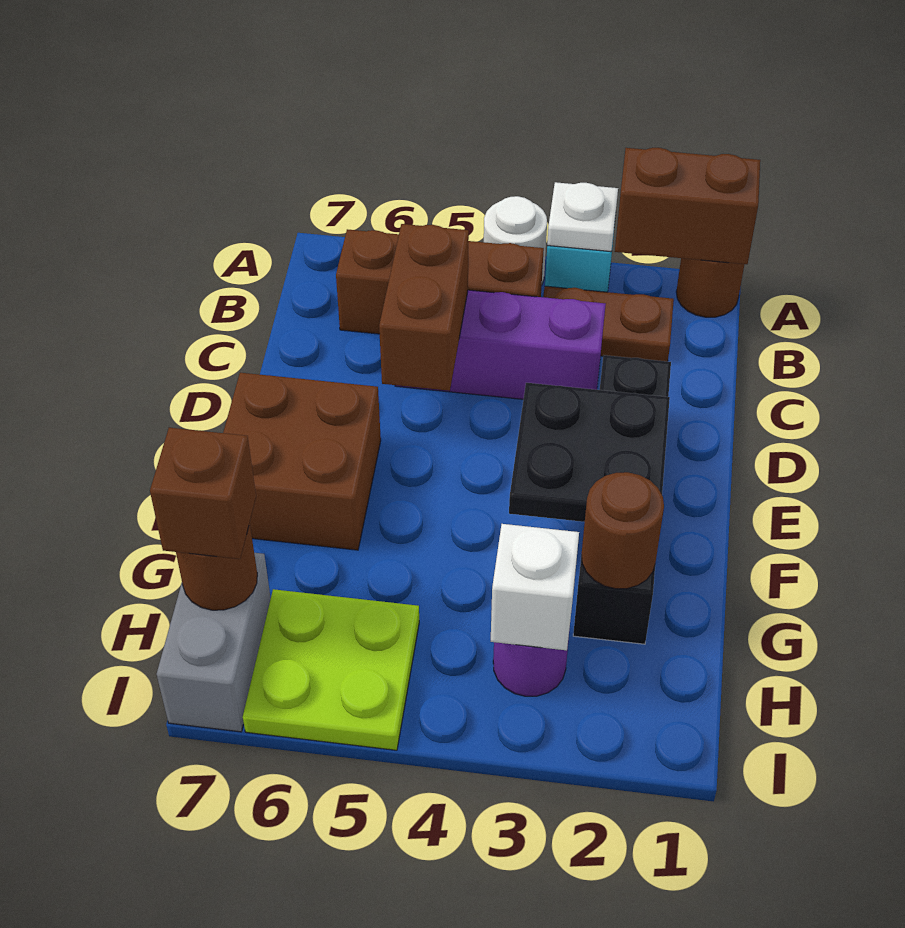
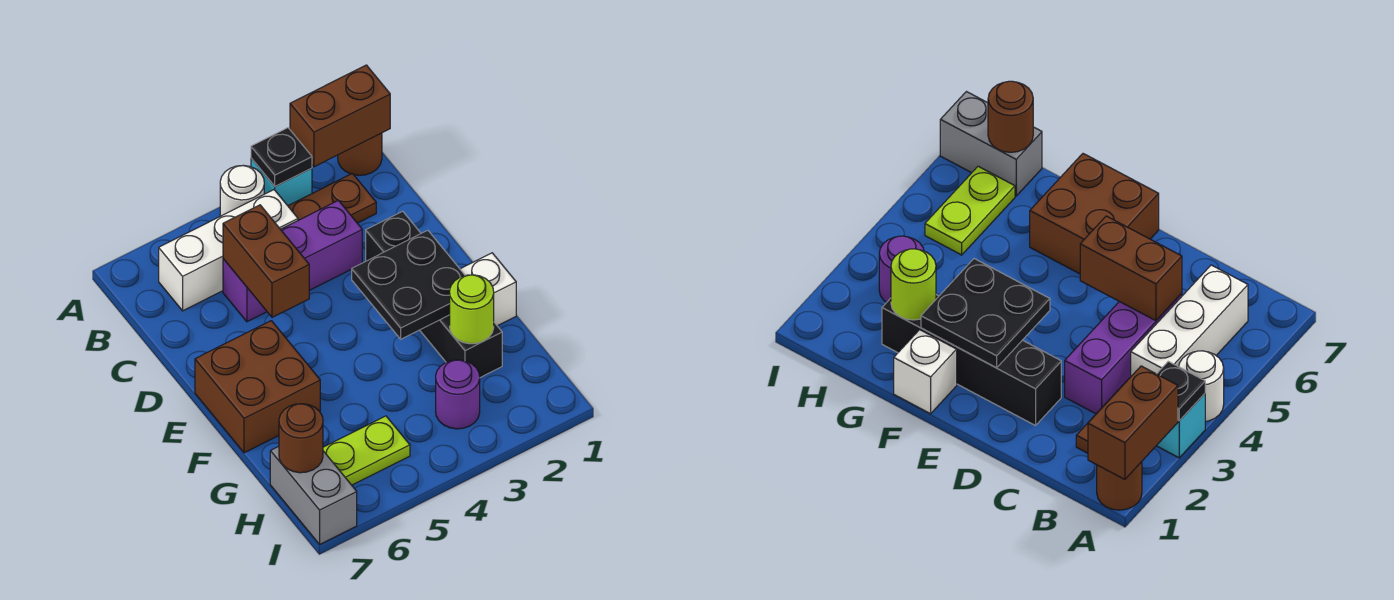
white 1x1 plate [547,182,618,252] -> black 1x1 plate [251,128,312,186]
brown 1x3 brick [336,229,544,334] -> white 1x3 brick [159,190,298,311]
brown 1x1 round brick [582,472,664,589] -> lime 1x1 round brick [450,275,494,344]
white 1x1 brick [491,524,579,650] -> white 1x1 brick moved to [460,253,516,326]
lime 2x2 plate [243,589,419,750] -> lime 1x2 plate [323,416,410,485]
brown 1x1 brick [150,428,256,559] -> none

